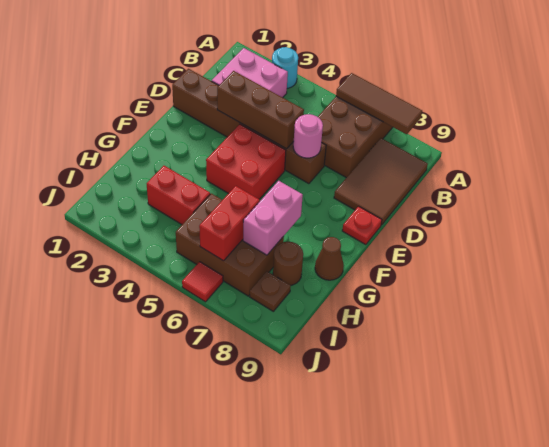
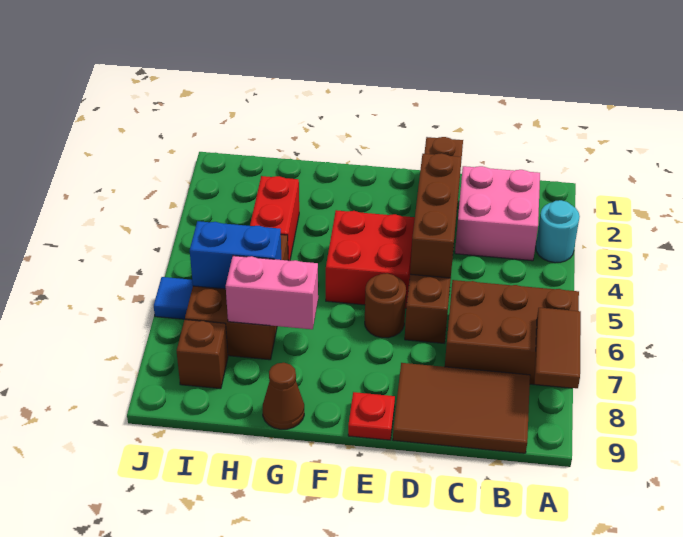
brown 1x3 tile [336,73,422,134] -> brown 1x2 tile [535,308,581,388]
pink 1x1 round brick [293,114,323,158] -> none
red 1x2 brick [199,186,260,261] -> blue 1x2 brick [190,221,281,289]
brown 1x1 round brick [273,242,303,285] -> brown 1x1 round brick moved to [365,273,406,338]
brown 1x1 plate [250,271,291,311] -> brown 1x1 brick [177,320,228,389]
red 1x1 tile [182,262,223,302] -> blue 1x1 tile [154,277,193,319]

